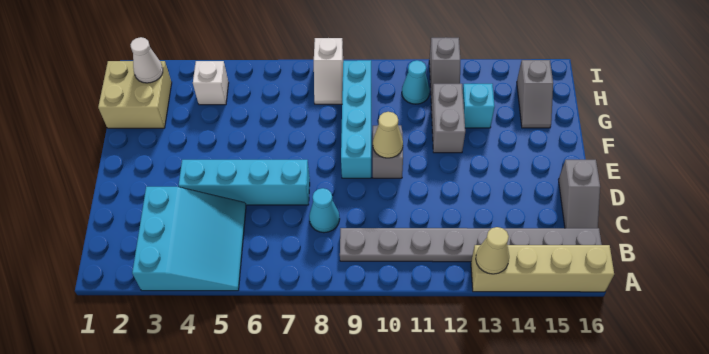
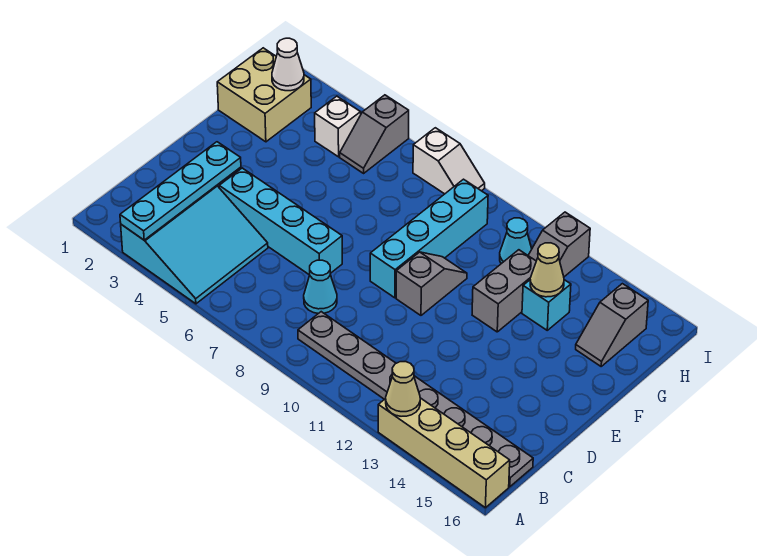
none -> cyan 1x4 plate [120,142,241,240]
grey 1x2 slope [559,160,600,228] -> grey 1x2 slope moved to [340,95,409,173]
tan 1x1 cone [373,112,403,158] -> tan 1x1 cone moved to [530,243,564,297]
white 1x2 slope [314,38,343,104] -> white 1x2 slope turned to [413,128,485,194]

